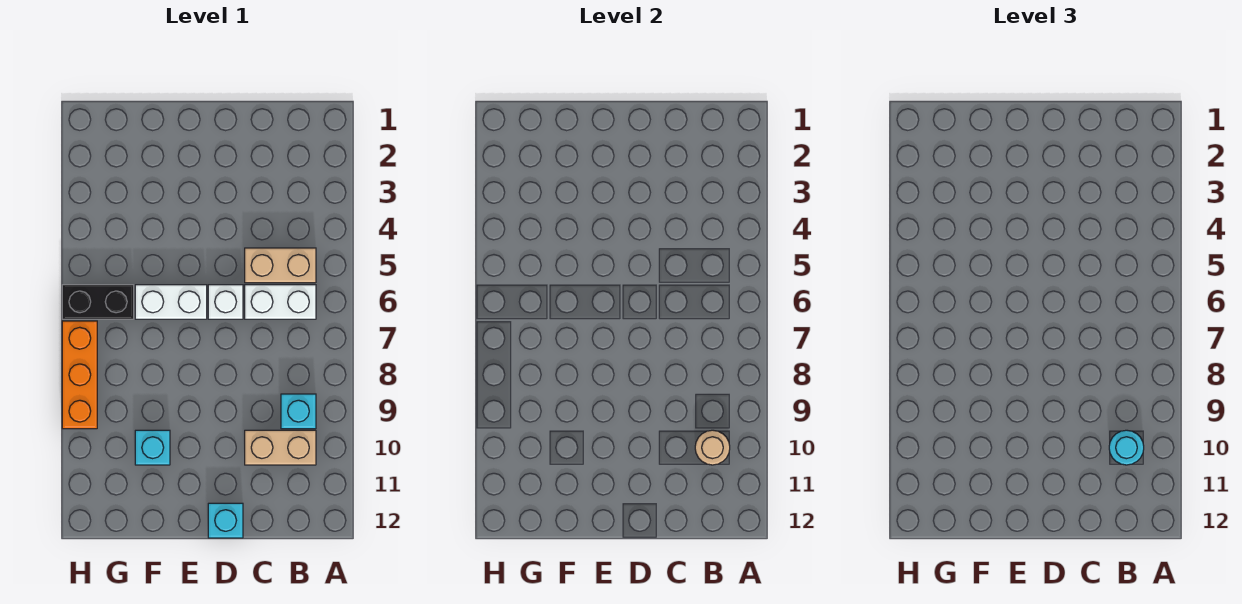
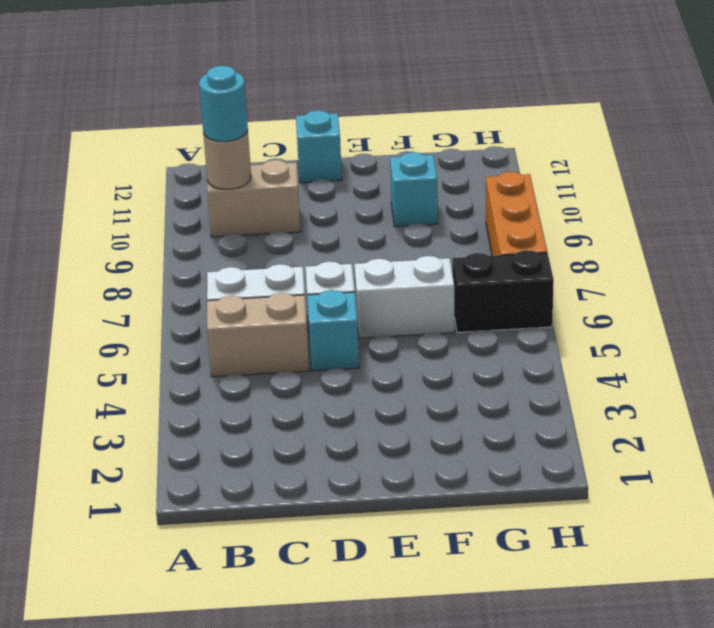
cyan 1x1 brick [281,394,316,429] -> cyan 1x1 brick moved to [307,290,359,371]

